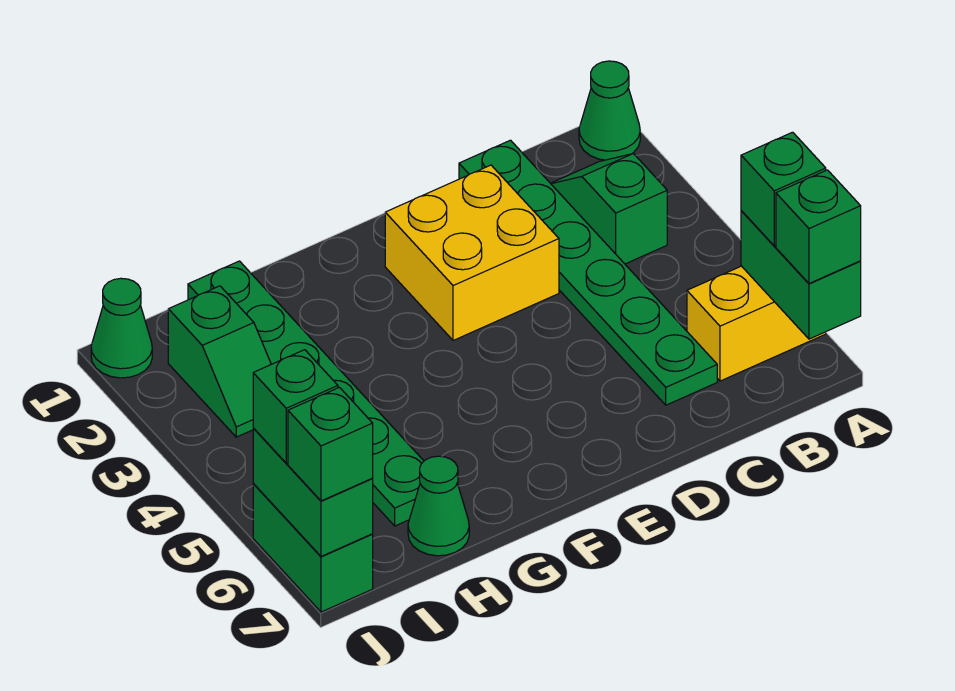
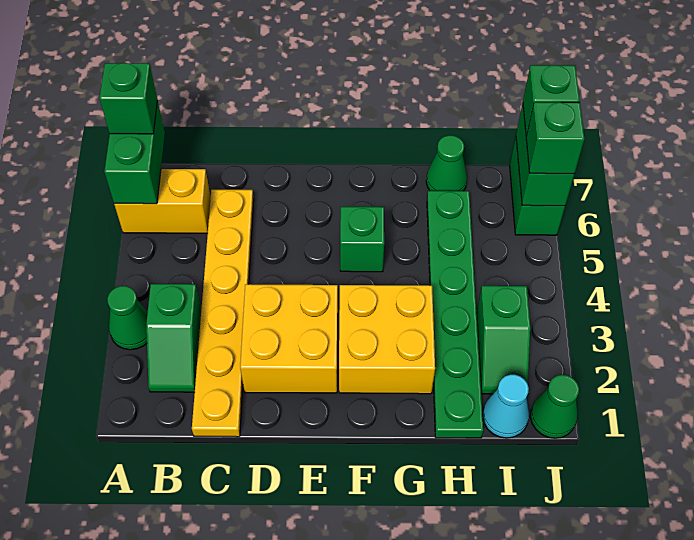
green 1x1 cone [579,61,640,160] -> green 1x1 cone moved to [107,286,148,350]
green 1x1 brick [741,132,826,246] -> green 1x1 brick moved to [340,207,384,272]
green 1x6 plate [459,140,717,405] -> yellow 1x6 plate [192,190,254,437]
none -> yellow 2x2 brick [339,285,435,394]
none -> cyan 1x1 cone [483,375,529,438]
green 1x2 slope [168,286,271,437] -> green 1x2 slope turned to [476,286,530,394]

